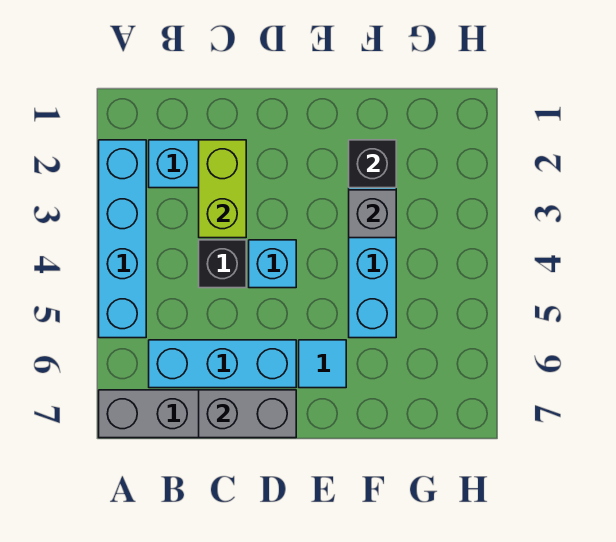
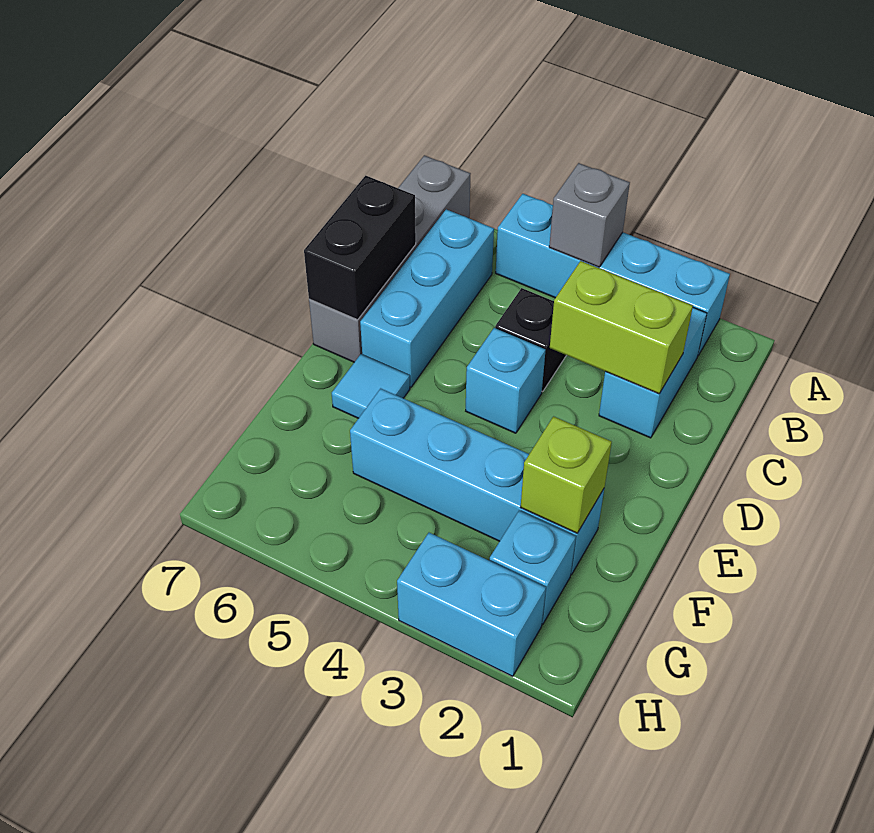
grey 1x2 brick [199,390,296,438] -> black 1x2 brick [304,176,416,320]
black 1x1 brick [349,140,396,188] -> lime 1x1 brick [521,416,612,533]
grey 1x1 brick [349,190,396,238] -> grey 1x1 brick moved to [549,163,630,267]
none -> cyan 1x1 brick [489,511,576,624]
none -> cyan 1x2 brick [397,533,546,676]

